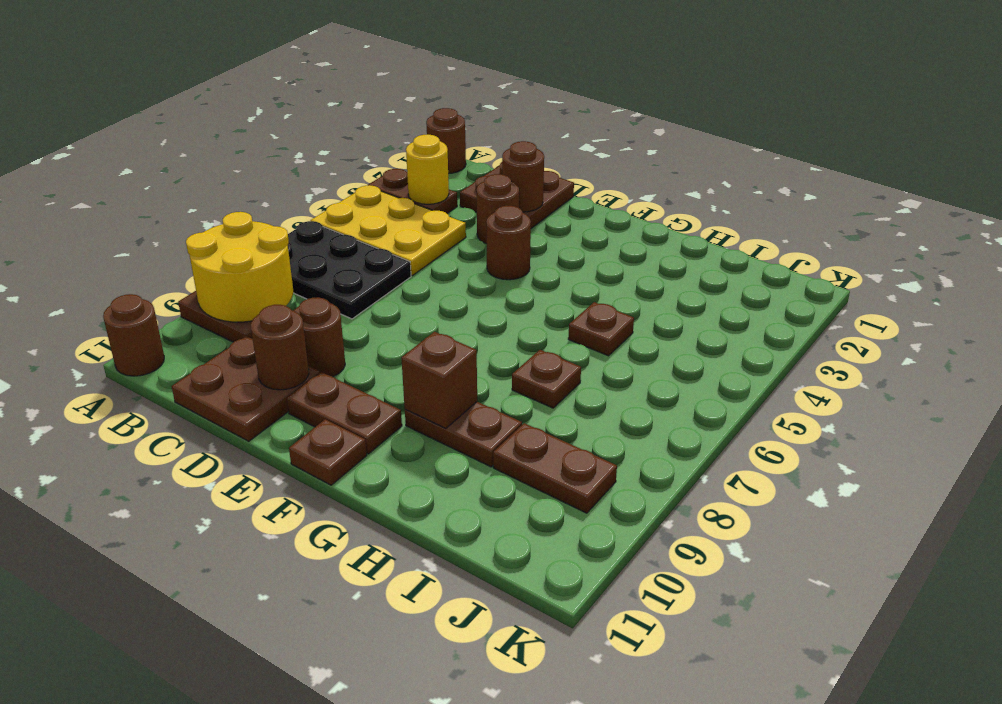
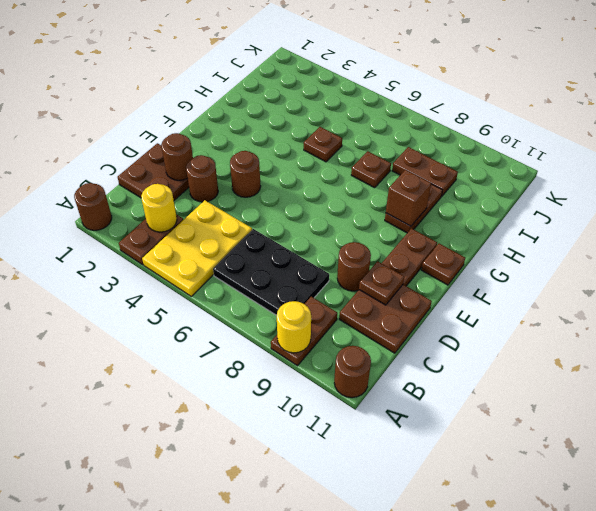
black 2x3 plate [288,221,411,319] -> black 2x3 plate turned to [213,229,329,315]
yellow 2x2 round brick [186,212,293,322] -> yellow 1x1 round brick [277,301,311,353]
brown 1x1 round brick [251,305,309,390] -> brown 1x1 plate [359,261,404,305]
brown 1x2 plate [493,423,617,513] -> brown 1x2 plate turned to [392,147,458,197]

